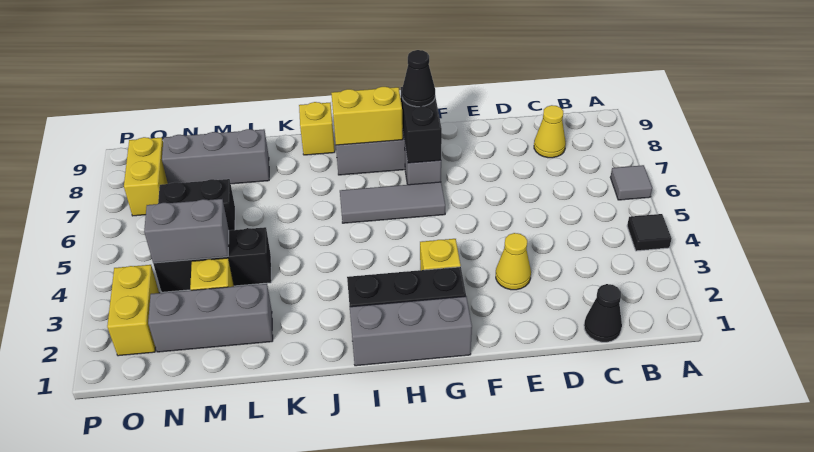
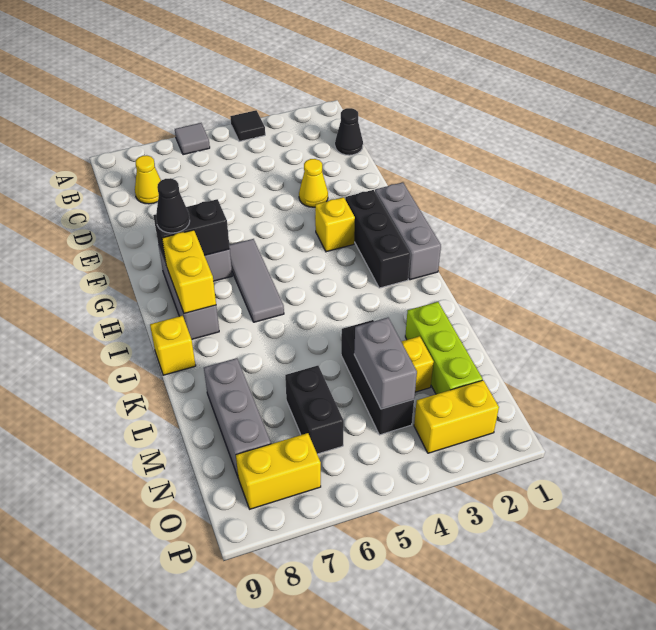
grey 1x3 brick [148,284,273,352] -> lime 1x3 brick [405,302,483,394]

